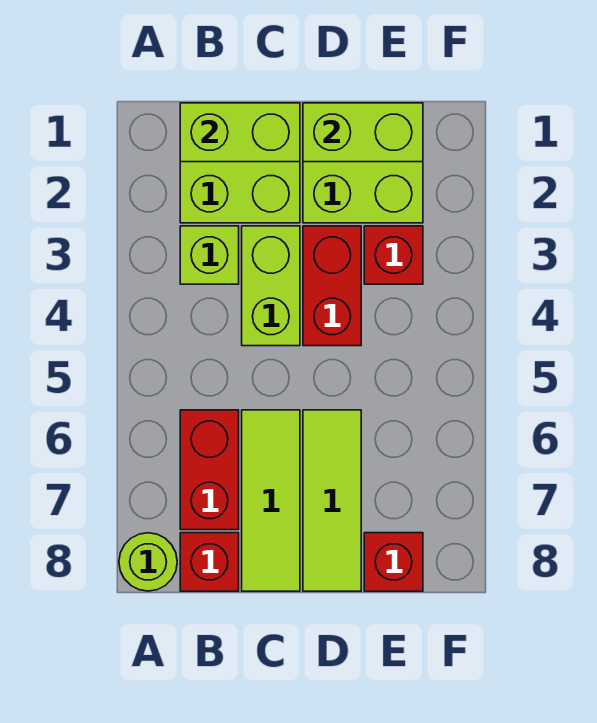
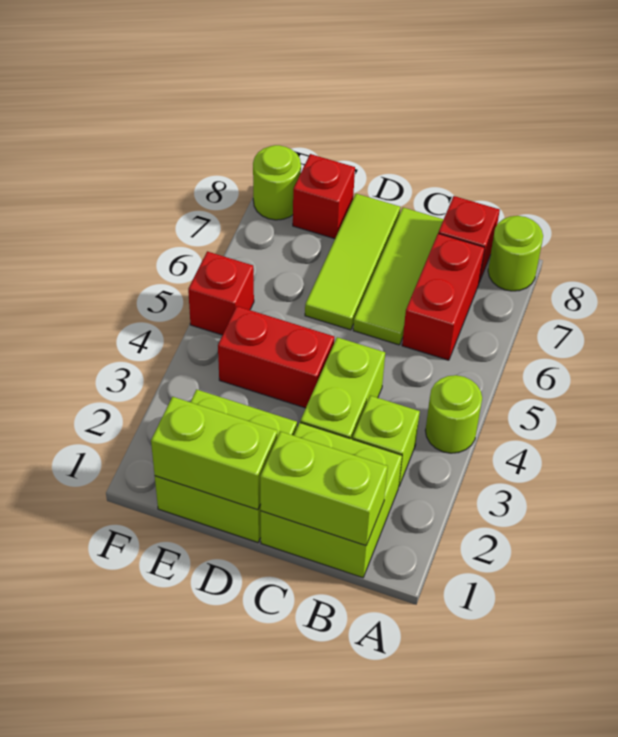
none -> lime 1x1 round brick [425,375,482,453]
red 1x2 brick [303,226,361,346] -> red 1x2 brick turned to [218,306,334,408]
red 1x1 brick [364,226,423,284] -> red 1x1 brick moved to [188,251,254,335]
none -> lime 1x1 round brick [253,145,301,220]

